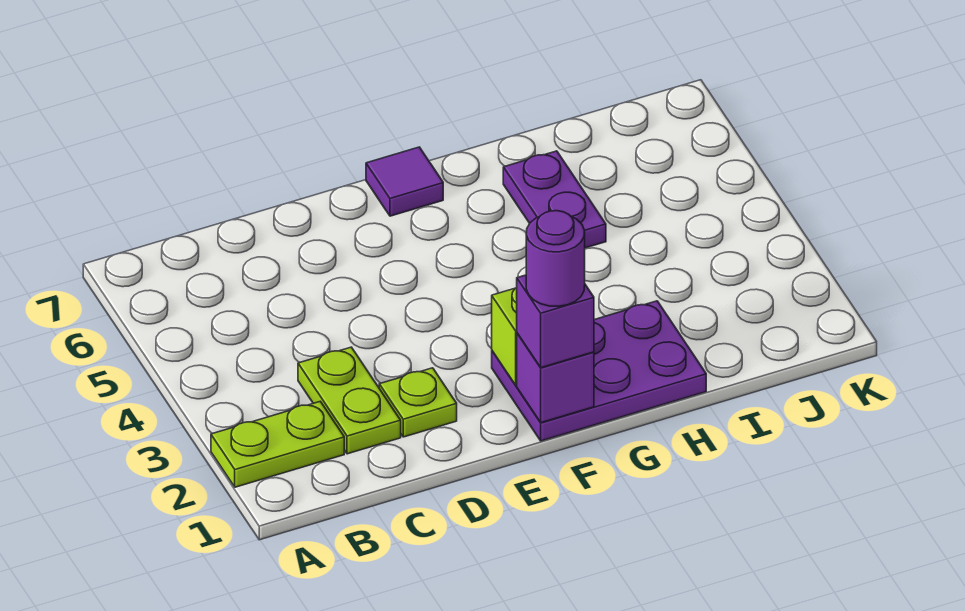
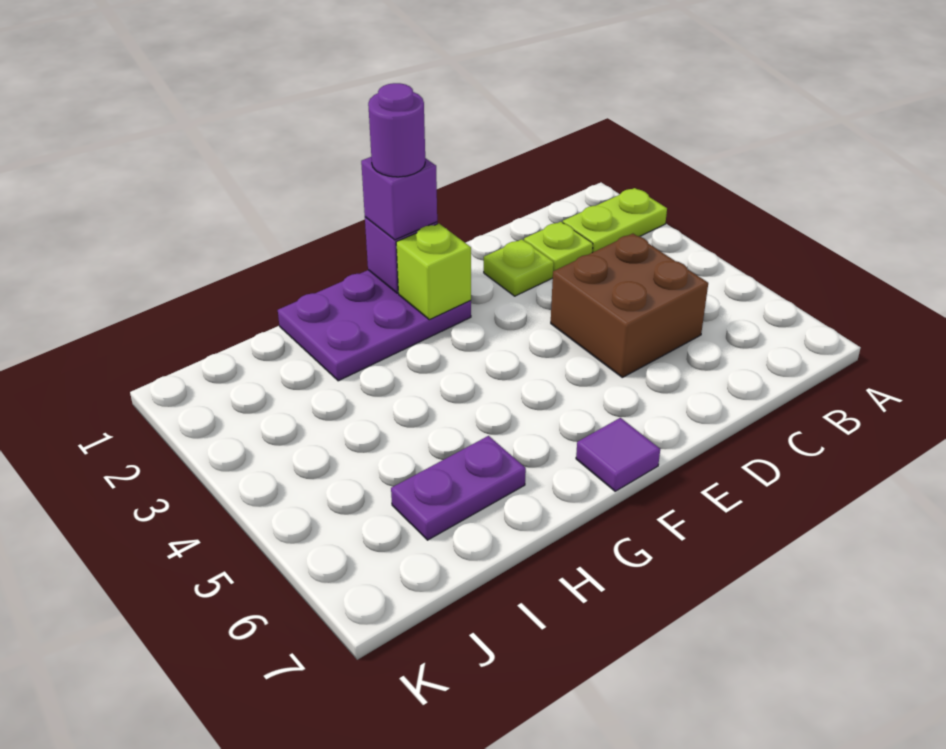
lime 1x2 plate [298,347,401,454] -> lime 1x1 plate [524,222,593,271]
none -> brown 2x2 brick [551,234,708,377]
purple 1x2 plate [503,151,606,248] -> purple 1x2 plate turned to [391,436,526,540]

